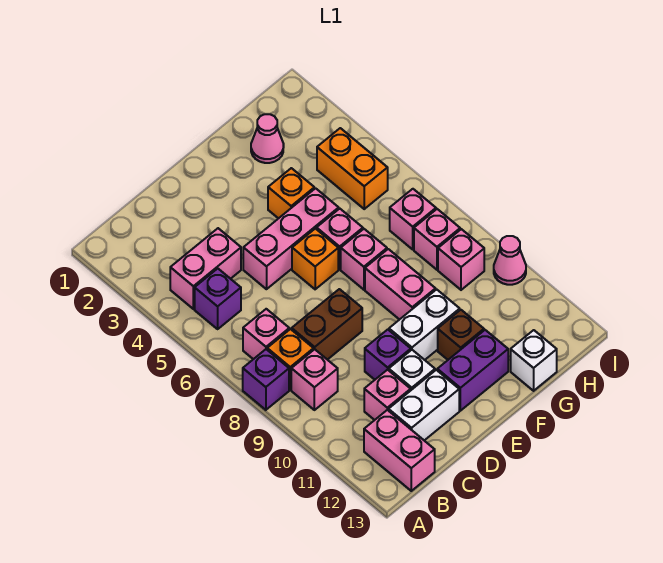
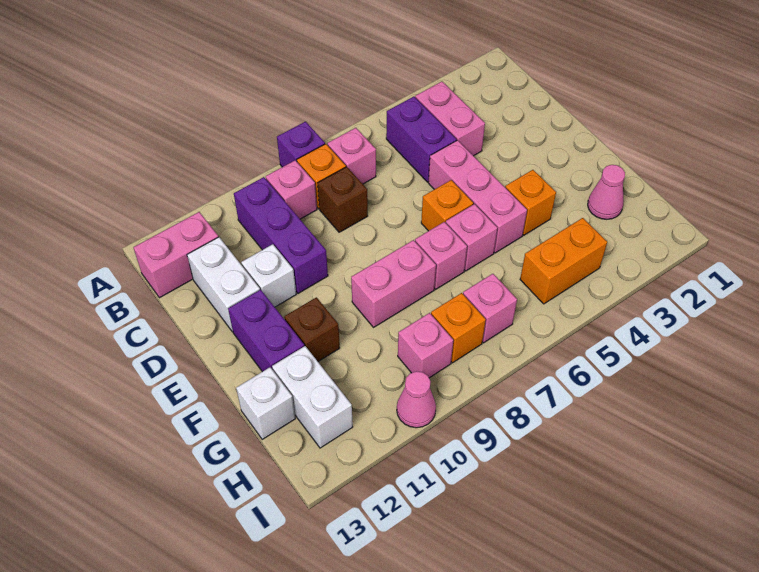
purple 1x1 brick [195,269,241,329] -> purple 1x2 brick [386,97,457,182]
brown 1x2 brick [292,289,362,360] -> brown 1x1 brick [318,167,368,232]
pink 1x1 brick [364,370,411,420] -> none
purple 1x1 brick [365,330,411,380] -> purple 1x3 brick [234,177,328,293]
white 1x2 brick [389,289,460,360] -> white 1x2 brick moved to [272,346,353,448]
pink 1x1 brick [414,209,460,270] -> orange 1x1 brick [431,293,486,363]

